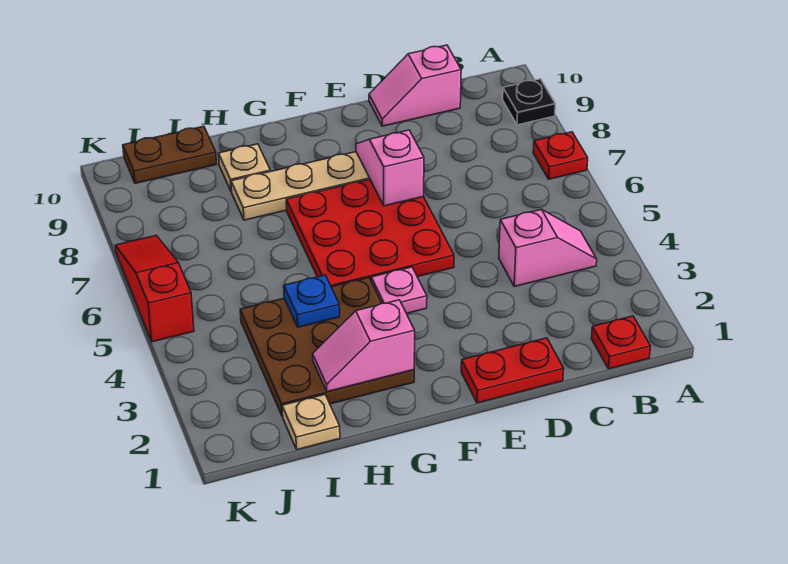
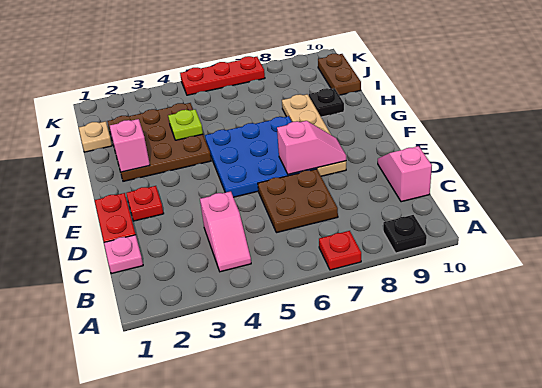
red 1x1 plate [591,316,651,369] -> red 1x1 plate moved to [126,186,164,221]
none -> brown 2x2 plate [258,169,338,233]
red 3x3 plate [286,180,454,287] -> blue 3x3 plate [205,116,317,197]
pink 1x1 plate [371,267,427,313] -> pink 1x1 plate moved to [104,235,143,274]
blue 1x1 plate [284,275,340,327] -> lime 1x1 plate [168,109,203,140]
tan 1x1 plate [218,144,270,192] -> black 1x1 plate [309,88,344,117]
red 1x3 slope [115,235,194,342] -> red 1x3 plate [180,56,265,95]

